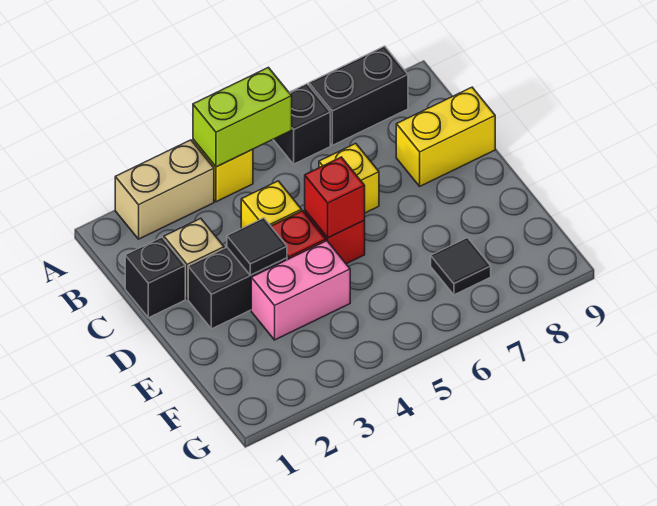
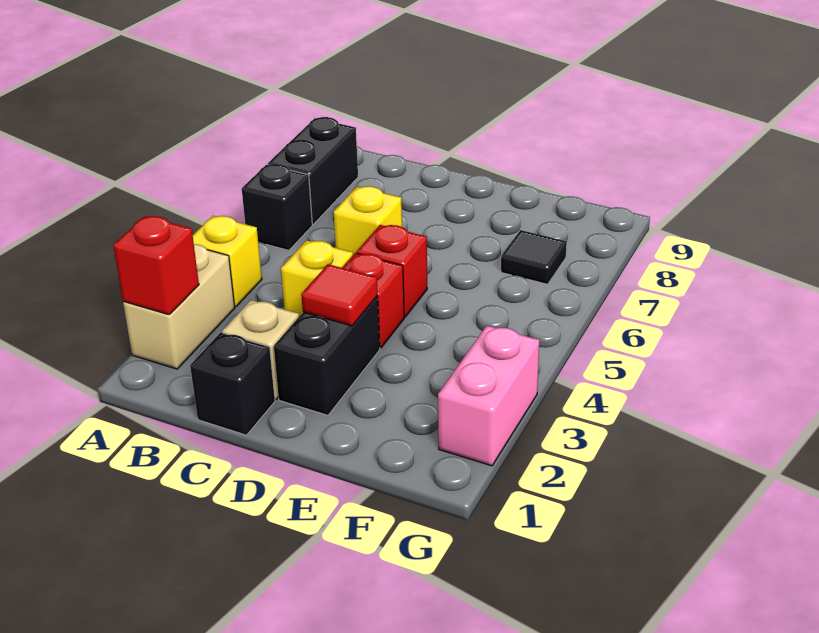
lime 1x2 brick [193,67,292,167] -> none
yellow 1x2 brick [396,87,495,186] -> none
black 1x1 tile [227,218,287,275] -> red 1x1 tile [301,264,378,326]
red 1x1 brick [305,157,365,238] -> red 1x1 brick moved to [113,216,199,315]
pink 1x2 brick [251,241,350,340] -> pink 1x2 brick moved to [438,326,539,466]

